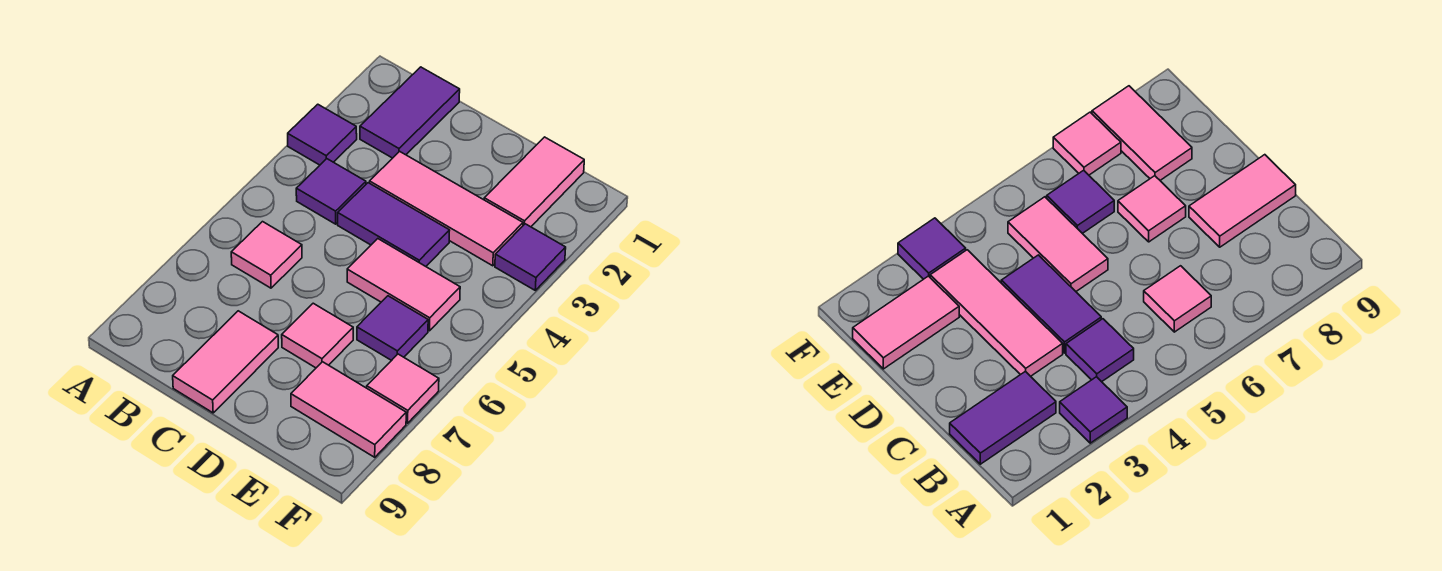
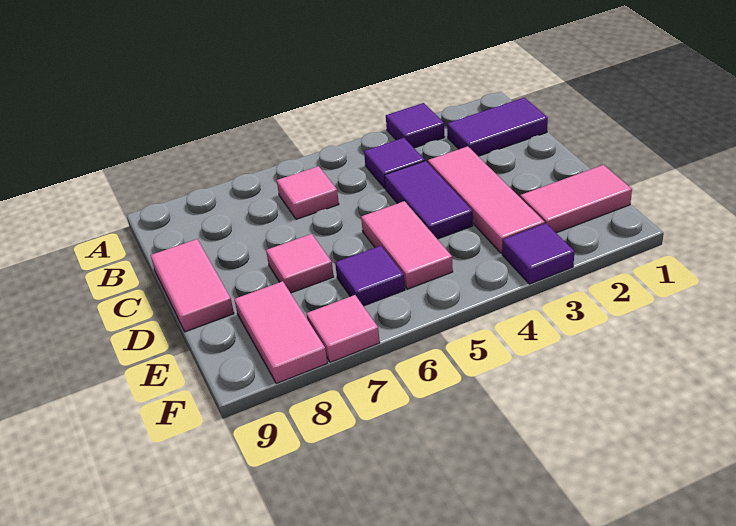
pink 1x2 tile [173,311,278,413] -> pink 1x2 tile turned to [150,239,234,332]

